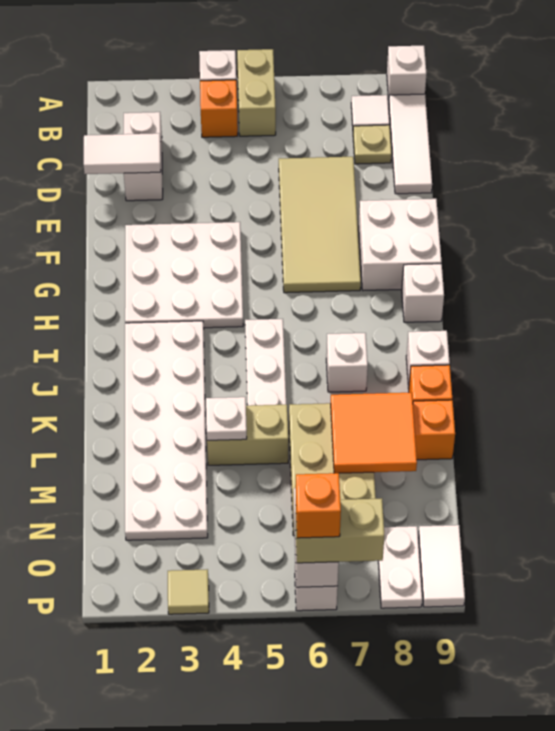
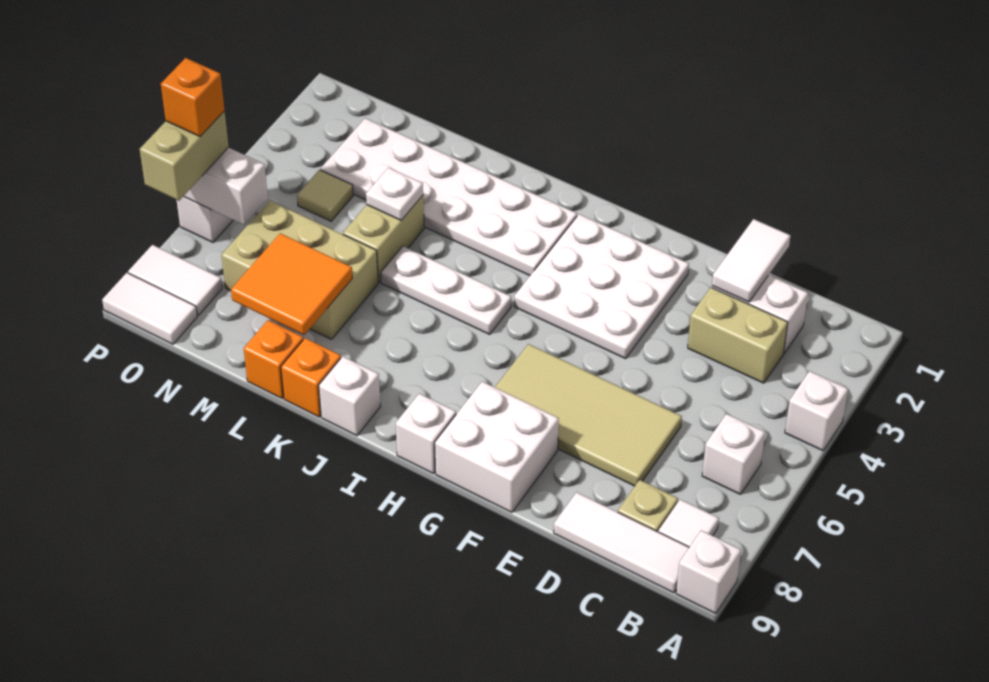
tan 1x2 brick [237,49,276,136] -> tan 1x2 brick moved to [688,287,788,383]
orange 1x1 brick [200,80,238,137] -> none
white 1x1 brick [326,333,368,392] -> white 1x1 brick moved to [702,414,765,494]
white 1x2 plate [378,526,422,608] -> white 1x2 tile [128,245,222,315]
tan 1x1 tile [168,569,209,614] -> tan 1x1 tile moved to [297,170,353,221]

